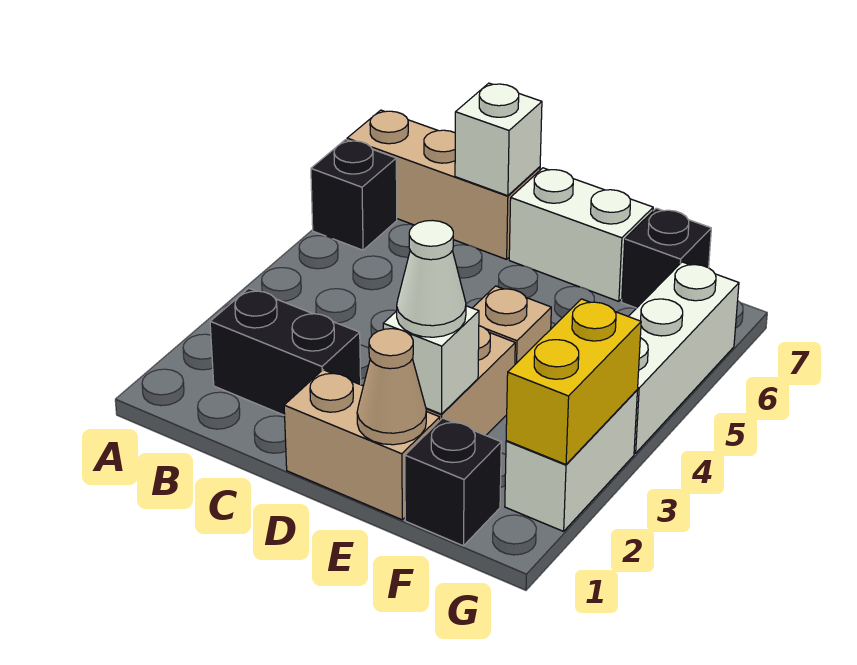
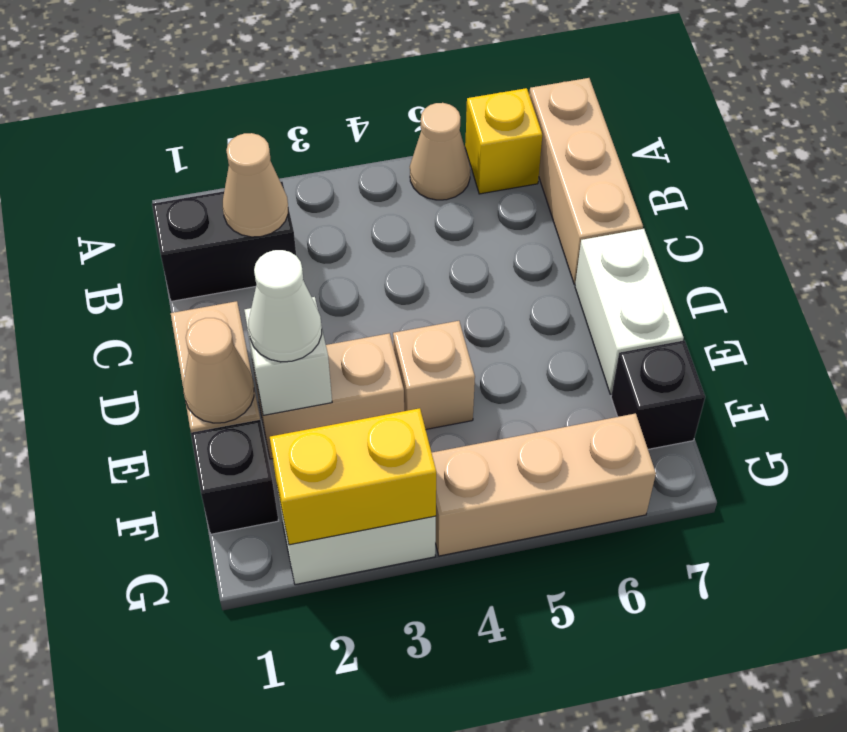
none -> tan 1x1 cone [410,103,470,200]
black 1x1 brick [311,140,397,250] -> yellow 1x1 brick [465,88,542,194]
black 1x2 brick [210,288,361,415] -> black 1x2 brick turned to [152,182,296,301]
none -> tan 1x1 cone [223,133,288,237]
white 1x1 brick [455,83,542,196] -> none
white 1x3 brick [628,262,739,453] -> tan 1x3 brick [432,413,656,556]

